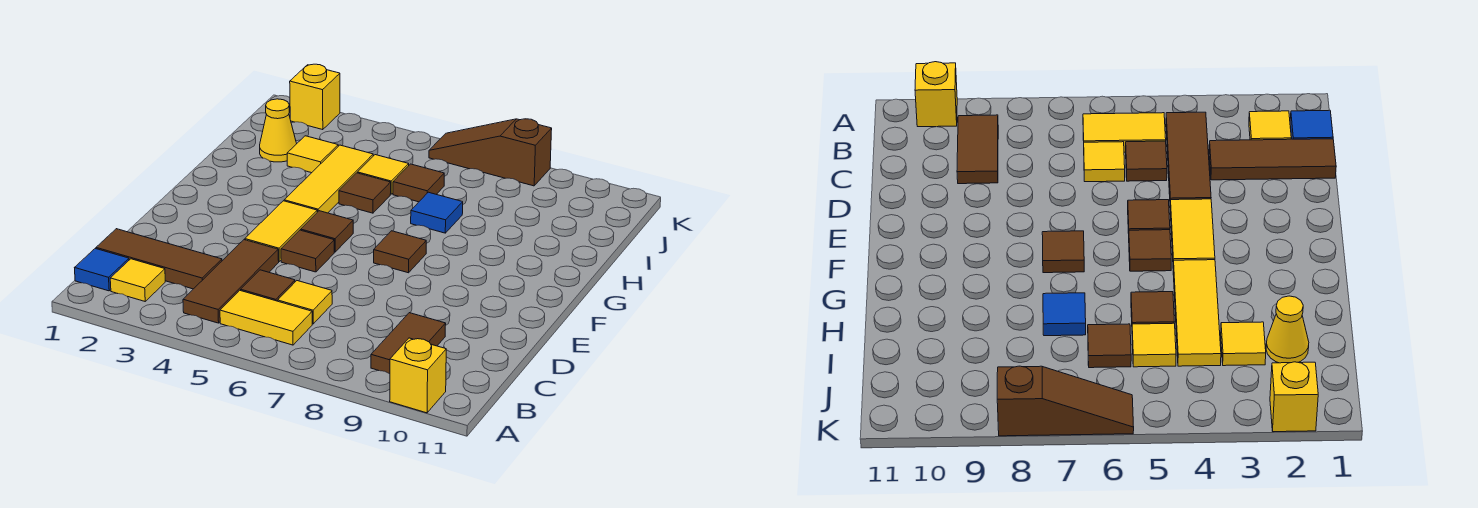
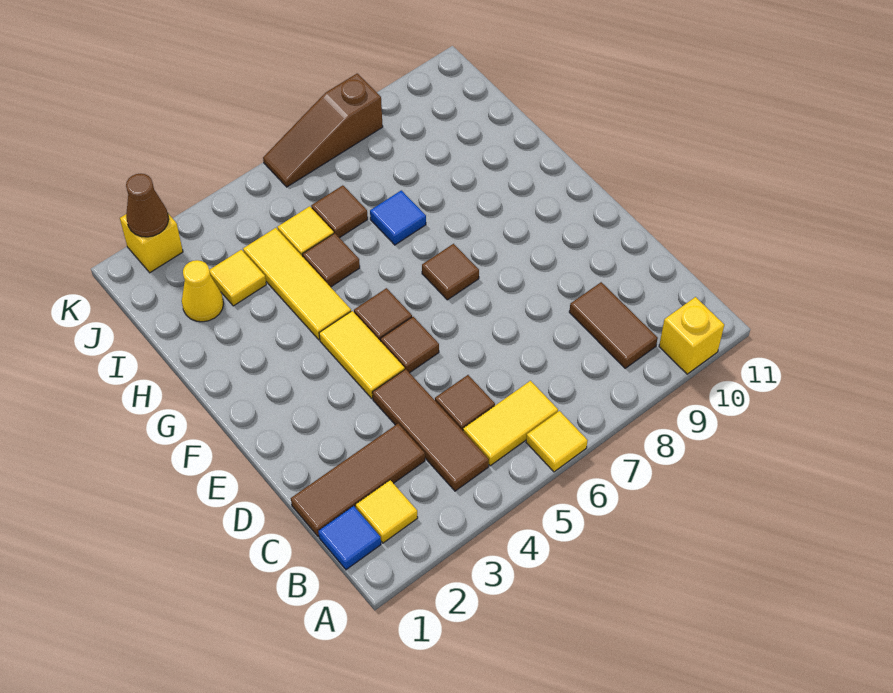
yellow 1x1 tile [278,281,332,324] -> yellow 1x1 tile moved to [526,411,588,472]
none -> brown 1x1 cone [126,174,169,237]

